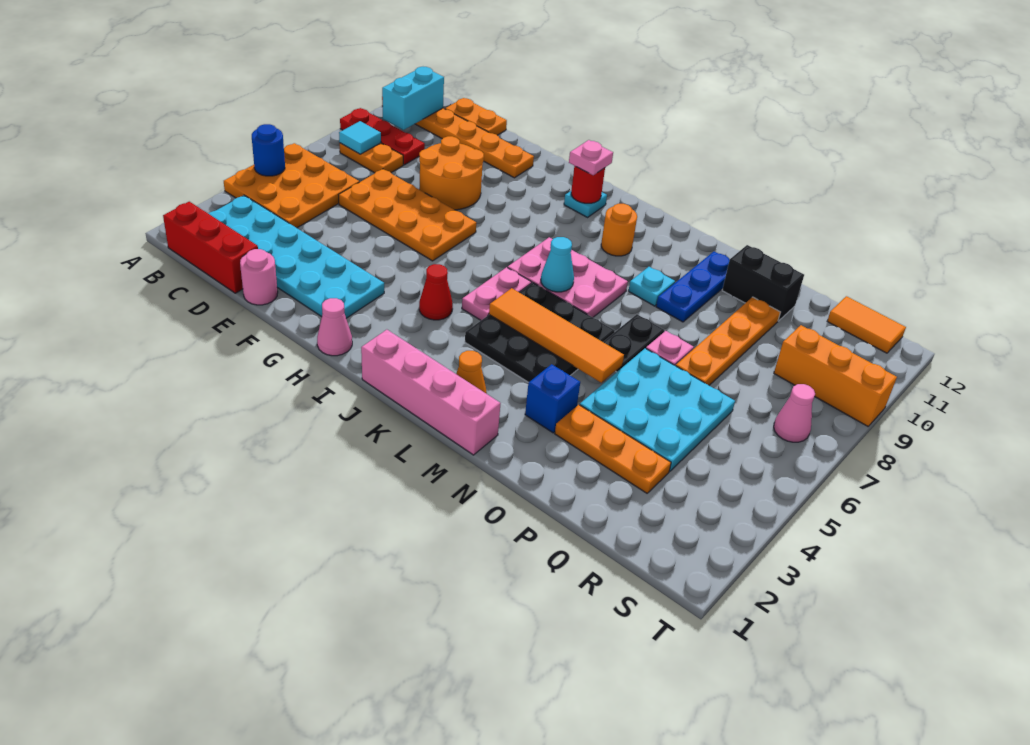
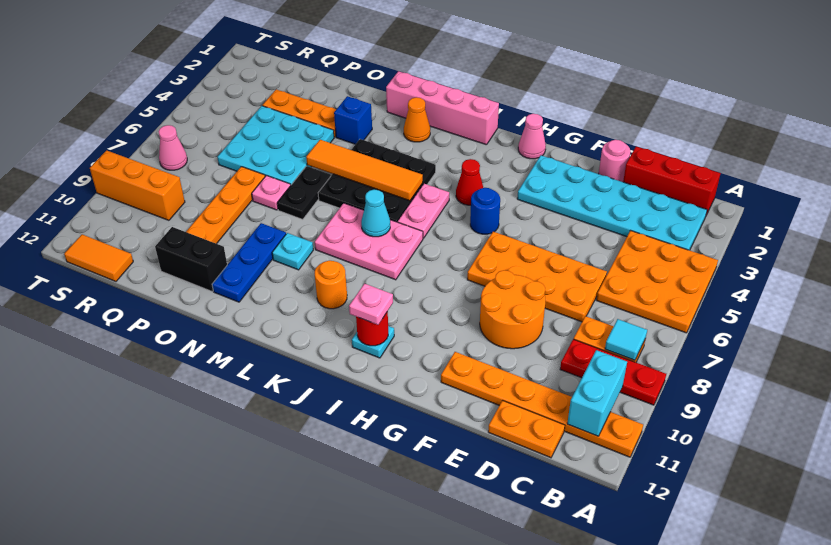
blue 1x1 round brick [252,124,285,176] -> blue 1x1 round brick moved to [470,188,500,234]

